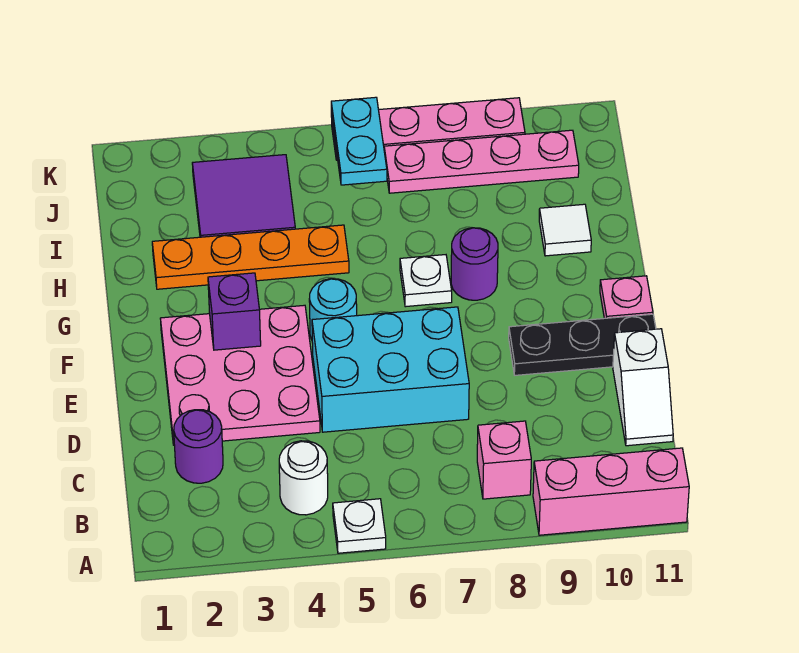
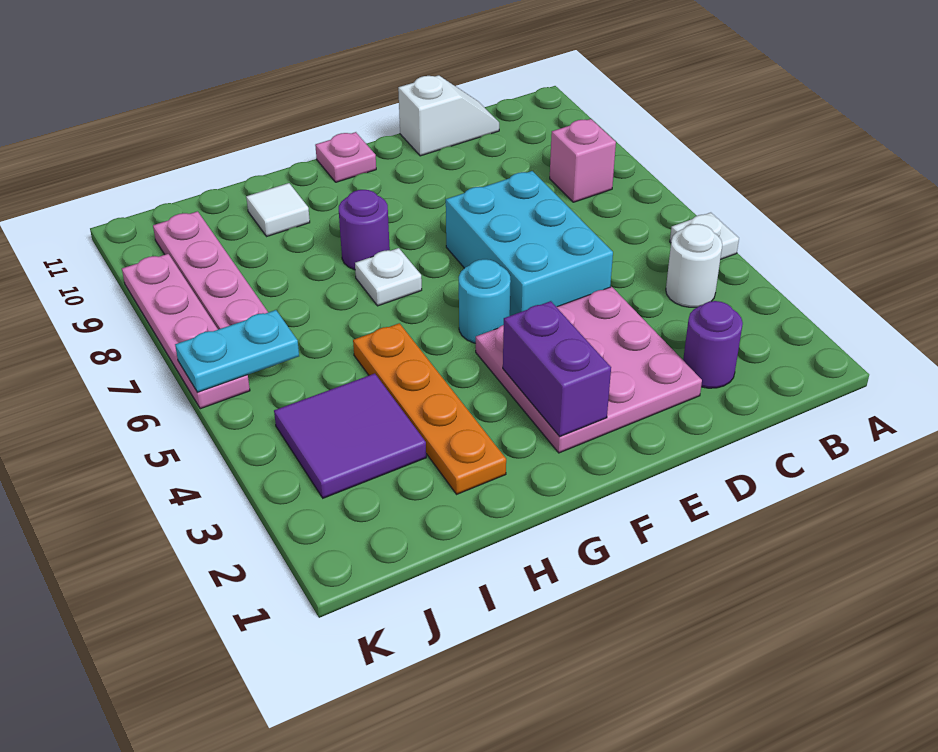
pink 1x3 brick [533,448,689,535] -> none
black 1x3 plate [509,314,656,375] -> none
purple 1x1 brick [208,273,261,350] -> purple 1x2 brick [503,301,611,437]

